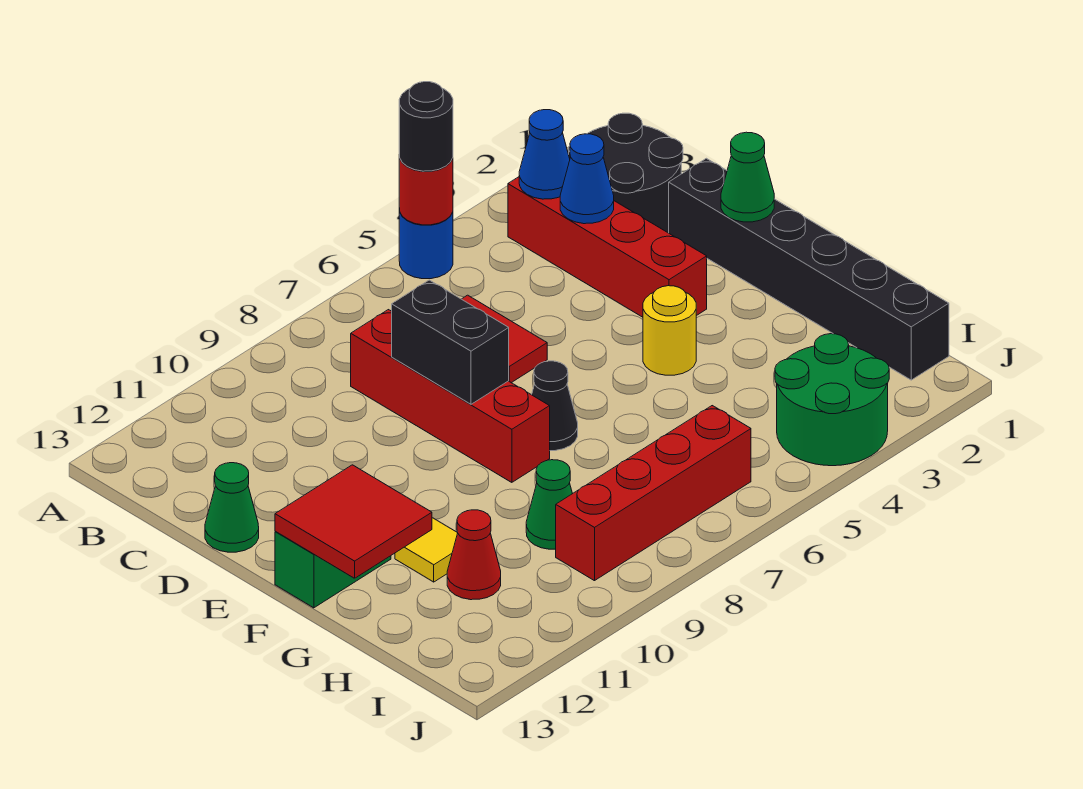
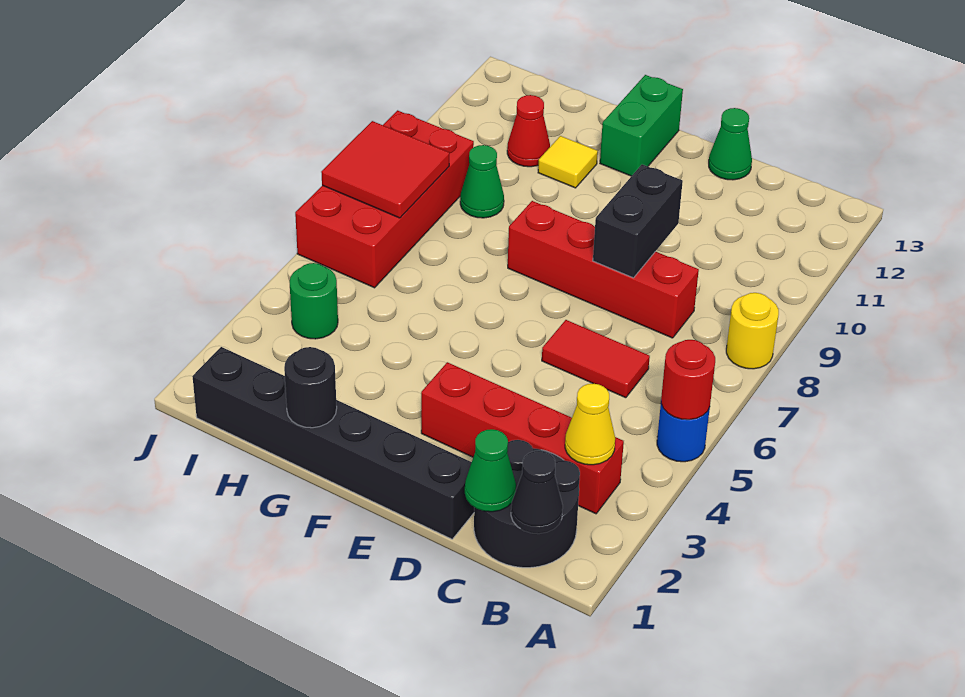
black 1x1 round brick [399,82,453,171] -> black 1x1 round brick moved to [284,347,337,428]
blue 1x1 cone [519,110,570,199] -> yellow 1x1 cone [565,384,615,465]
blue 1x1 cone [560,134,614,224] -> none
black 1x2 brick [392,280,509,404] -> black 1x2 brick turned to [593,164,683,278]
green 1x1 cone [721,132,774,222] -> green 1x1 cone moved to [465,429,516,512]
yellow 1x1 round brick [643,286,696,375] -> yellow 1x1 round brick moved to [726,293,779,369]
black 1x1 cone [532,361,578,451] -> black 1x1 cone moved to [511,451,563,534]
red 2x2 tile [275,465,432,578] -> red 2x2 tile moved to [321,121,449,218]
green 2x2 round brick [775,334,889,466] -> green 1x1 round brick [289,263,338,339]
red 1x4 brick [556,406,751,581] -> red 2x4 brick [295,110,474,288]

